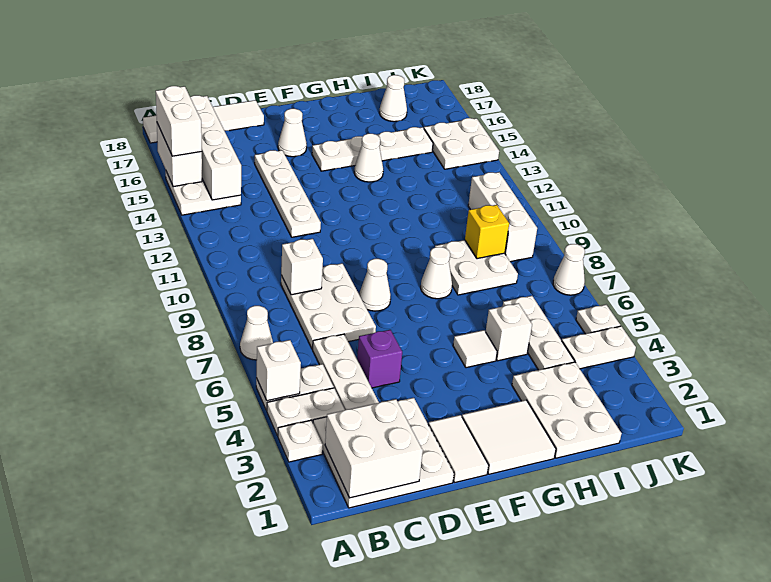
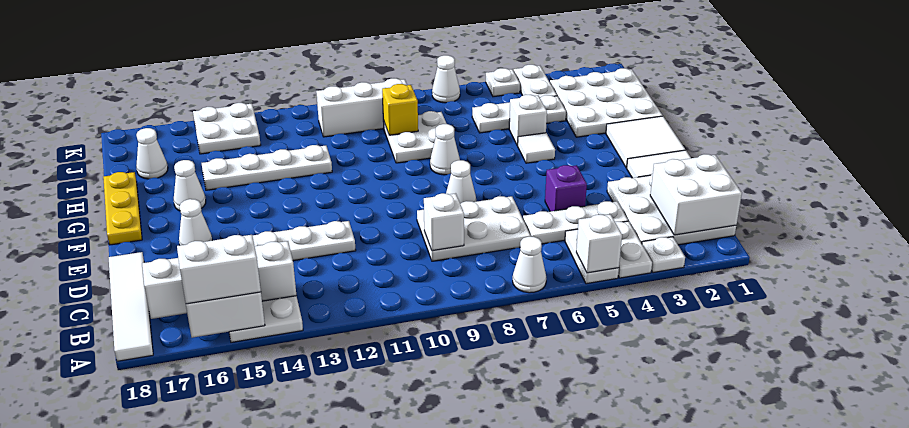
white 1x4 plate [312,127,433,171] -> white 1x4 plate turned to [202,145,332,190]
none -> yellow 1x3 plate [103,172,142,245]
white 1x1 cone [354,134,383,182] -> white 1x1 cone moved to [174,160,206,211]
white 2x3 plate [512,362,622,458] -> white 3x3 plate [550,68,663,137]

